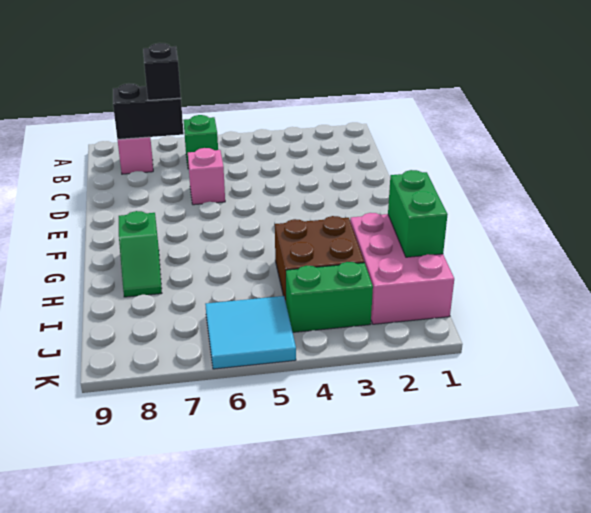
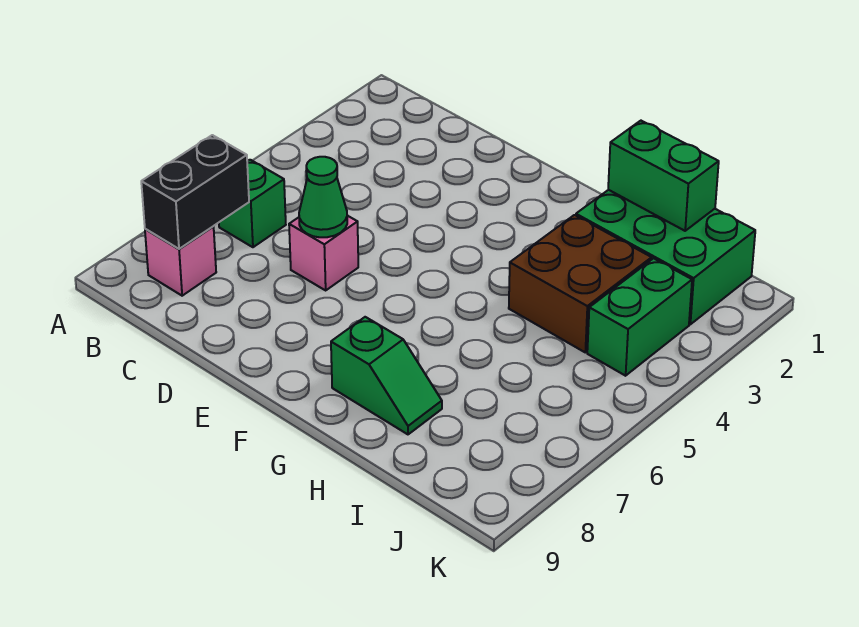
black 1x1 brick [143,43,181,100] -> none
none -> green 1x1 cone [299,157,347,237]
pink 2x3 brick [350,213,454,324] -> green 2x3 brick [576,190,755,324]
cyan 2x2 tile [205,296,296,369] -> none

